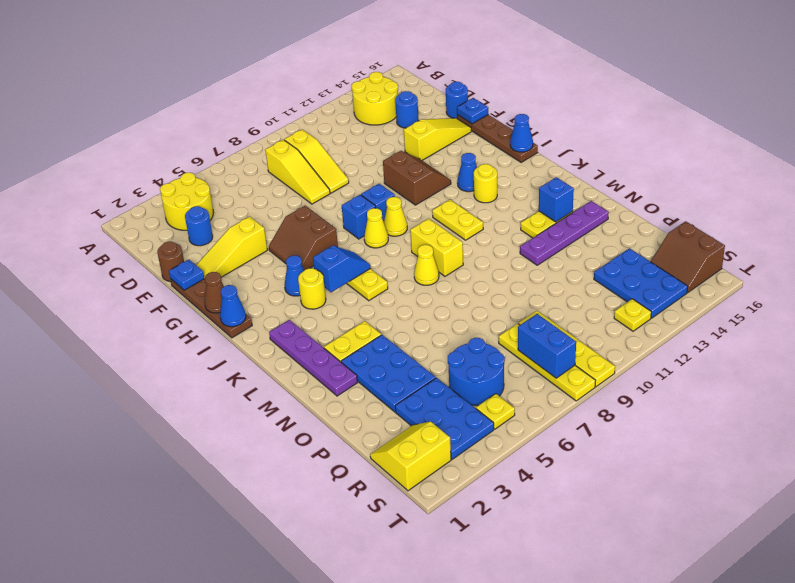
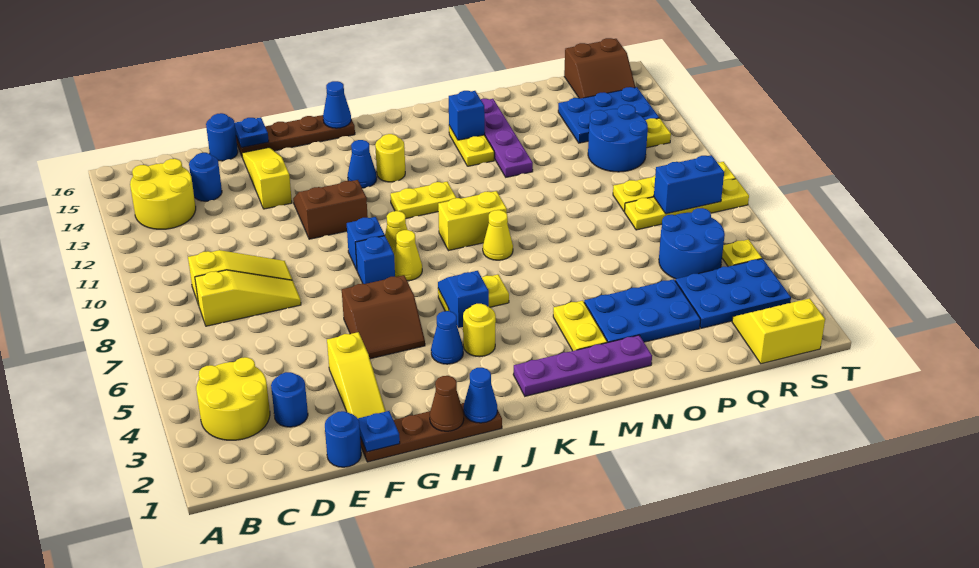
brown 1x1 round brick [157,242,184,282] -> blue 1x1 round brick [325,411,361,467]
none -> blue 2x2 round brick [588,104,648,172]
yellow 2x2 slope [370,422,451,491] -> yellow 2x2 slope turned to [732,298,825,364]

